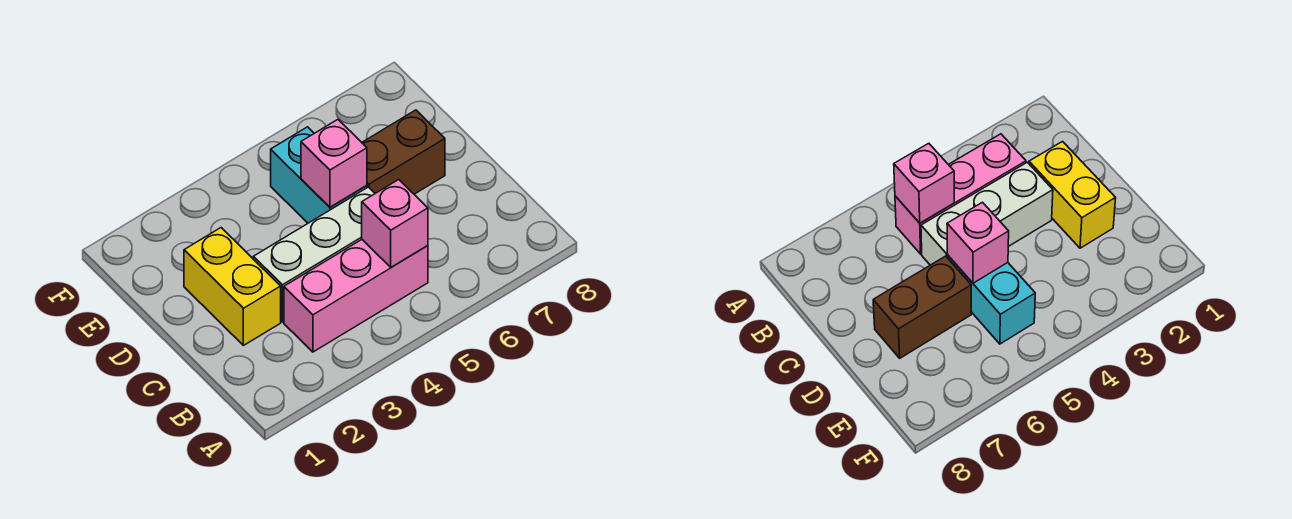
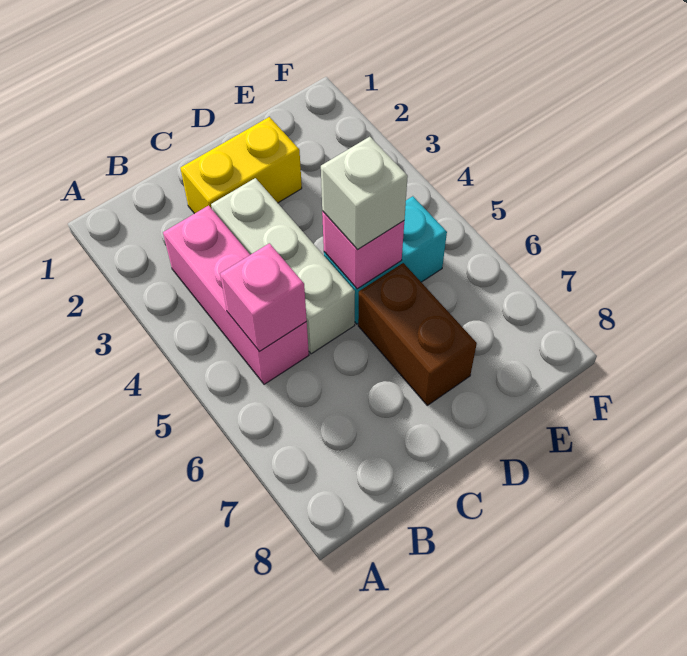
none -> white 1x1 brick [321,137,408,250]

